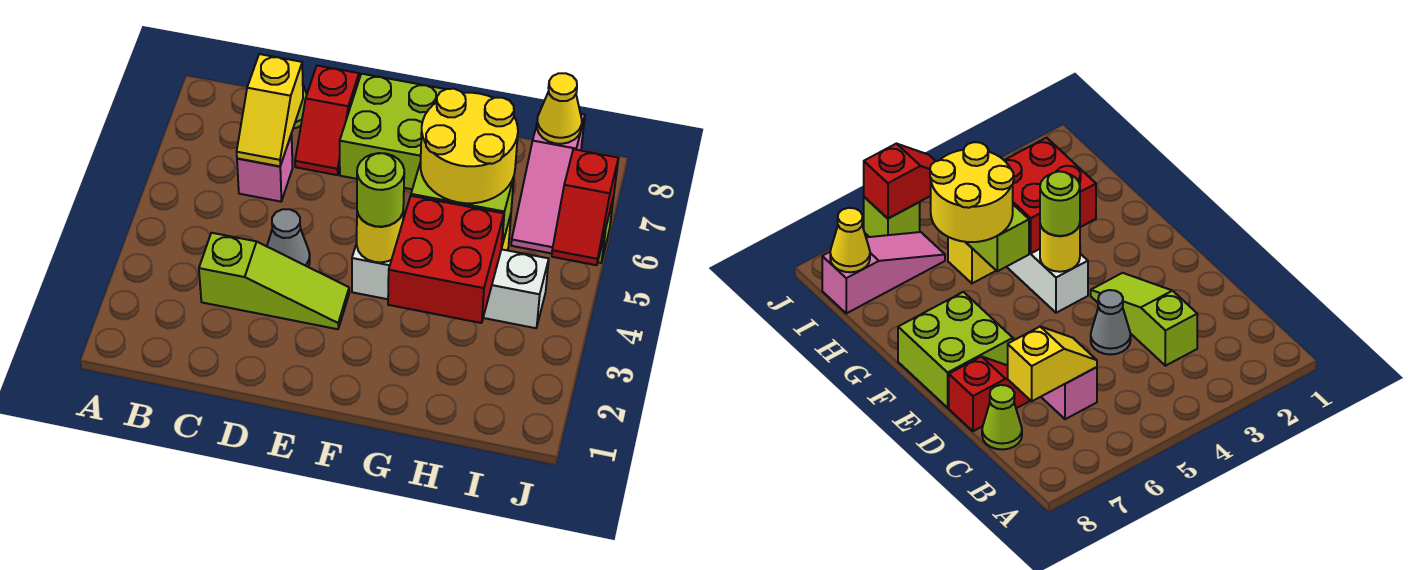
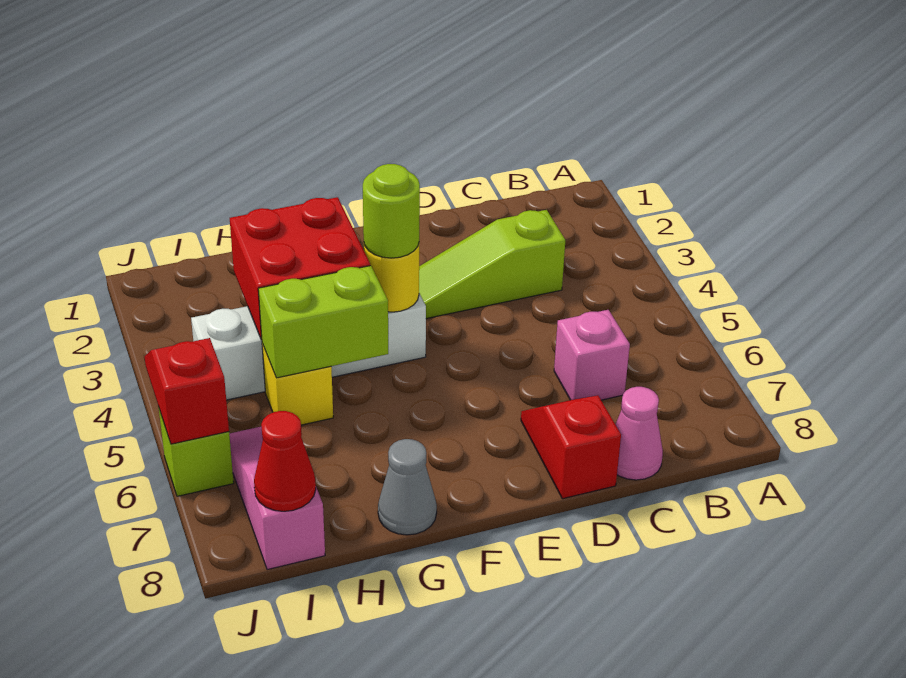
yellow 1x2 slope [237,54,303,166] -> none
lime 1x1 cone [982,385,1022,450] -> pink 1x1 cone [615,387,663,480]
grey 1x1 cone [267,209,310,267] -> grey 1x1 cone moved to [378,439,437,535]
lime 2x2 brick [340,74,446,189] -> none
yellow 2x2 round brick [421,89,518,203] -> none
yellow 1x1 cone [537,73,582,144] -> red 1x1 cone [254,411,316,511]

